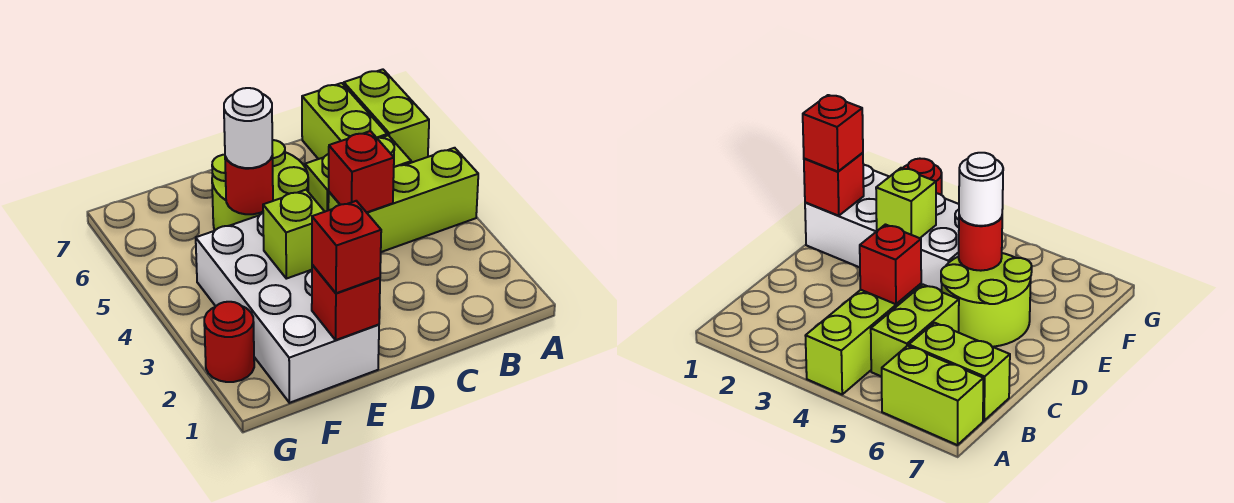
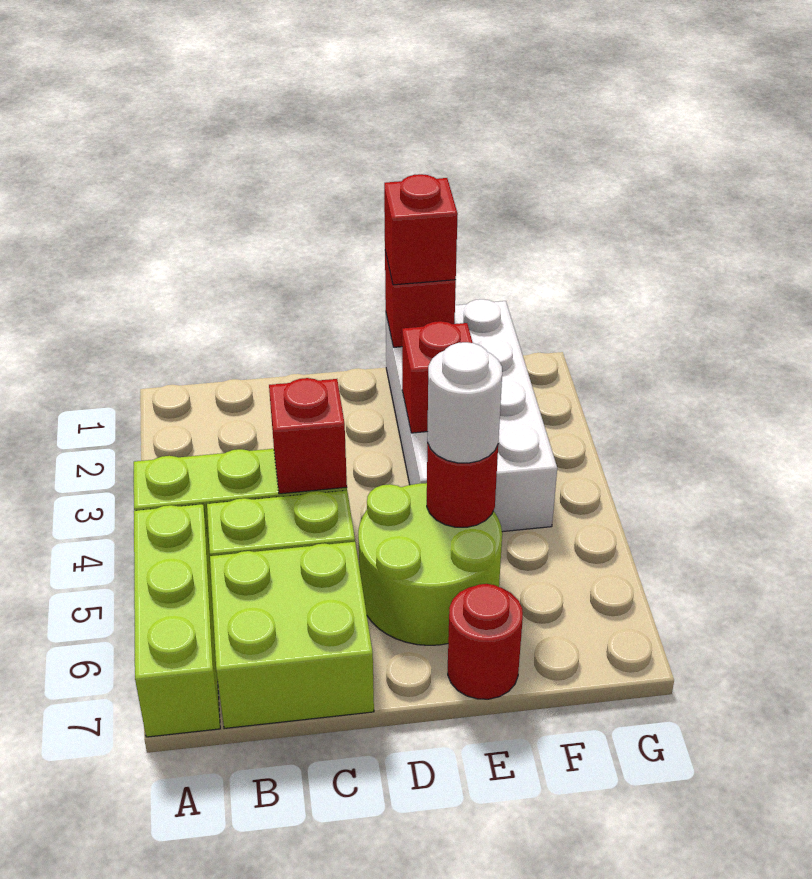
lime 1x2 brick [344,69,429,163] -> lime 1x3 brick [134,504,220,737]
lime 1x2 brick [302,83,387,159] -> lime 2x2 brick [210,542,374,728]
lime 1x1 brick [263,190,325,279] -> red 1x1 brick [402,321,473,433]
red 1x1 round brick [204,302,254,382] -> red 1x1 round brick moved to [448,584,523,699]

